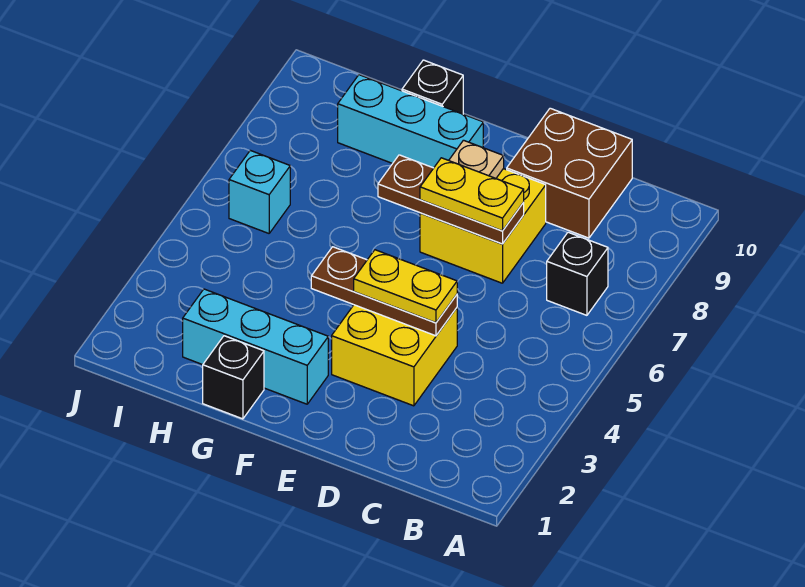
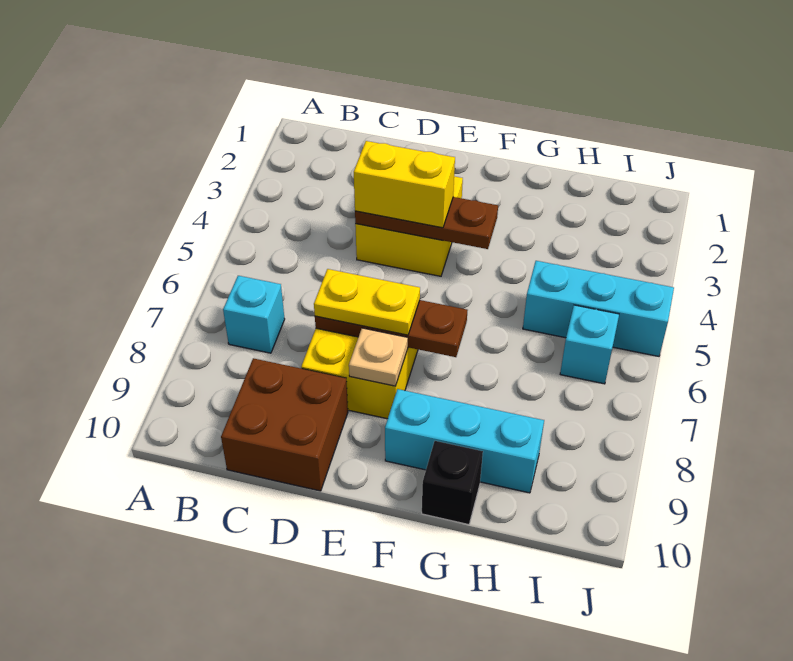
black 1x1 brick [547,232,608,315] -> cyan 1x1 brick [223,276,285,353]
yellow 1x2 plate [354,250,457,323] -> yellow 1x2 brick [354,141,455,228]
cyan 1x3 brick [183,289,328,404] -> cyan 1x3 brick moved to [523,261,674,356]
black 1x1 brick [203,336,264,419] -> none

